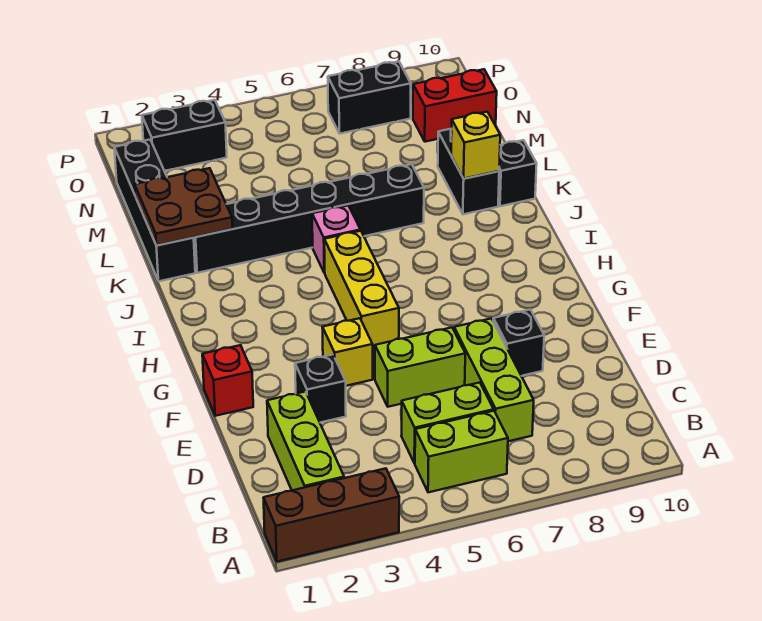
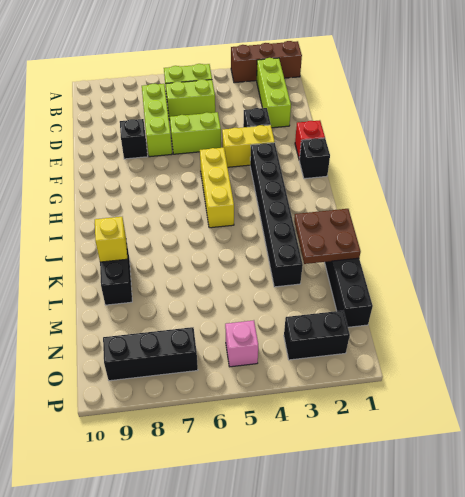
yellow 1x1 brick [322,318,373,386] -> yellow 1x2 brick [222,125,275,167]
pink 1x1 brick [312,205,360,273] -> pink 1x1 brick moved to [225,320,258,367]
black 1x6 brick [194,164,424,273] -> black 1x6 brick turned to [250,143,303,287]
black 1x1 brick [498,140,537,206] -> black 1x1 brick moved to [299,138,330,179]
red 1x2 brick [413,69,497,142] -> none
black 1x2 brick [328,61,411,134] -> black 1x3 brick [103,327,198,381]

